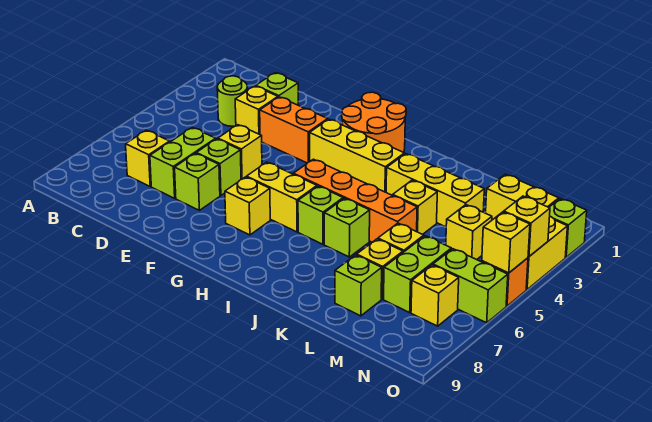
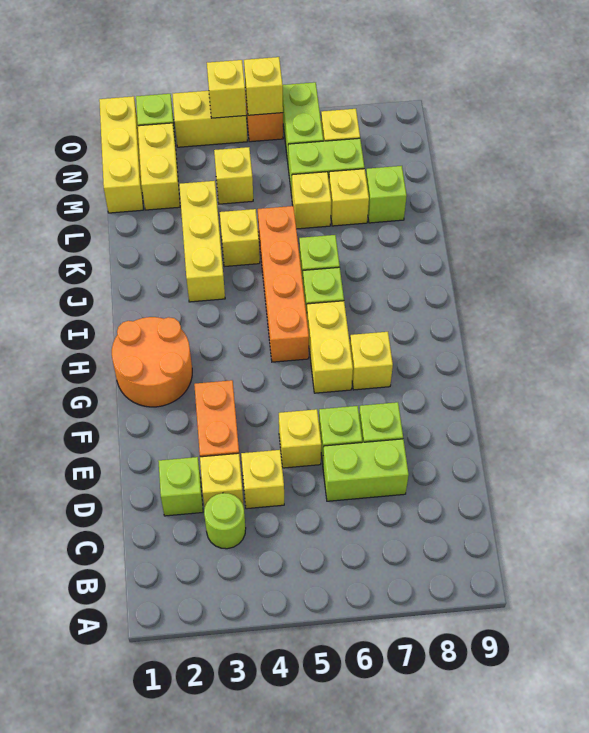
yellow 1x1 brick [126,130,170,186] -> yellow 1x1 brick moved to [241,450,284,509]
yellow 1x3 brick [310,119,405,192] -> yellow 1x3 brick moved to [99,96,143,213]

